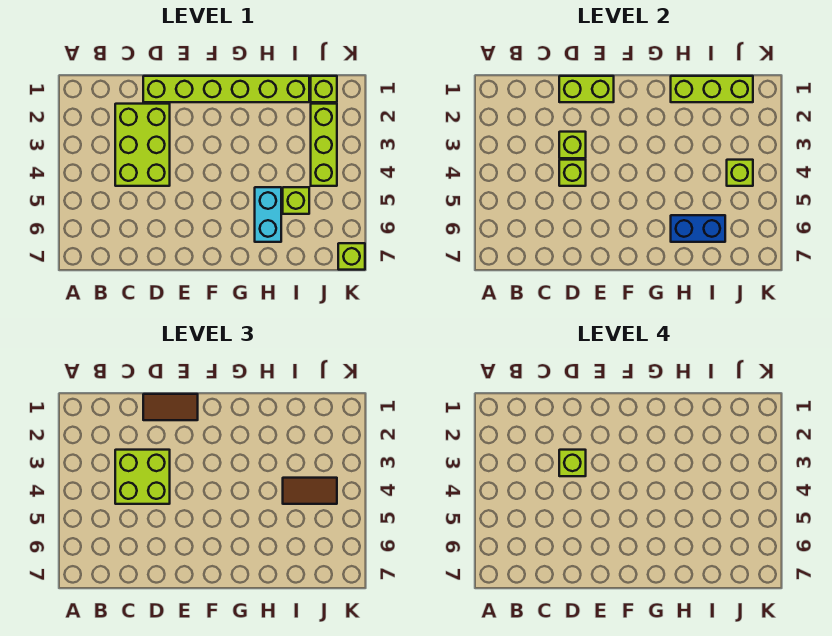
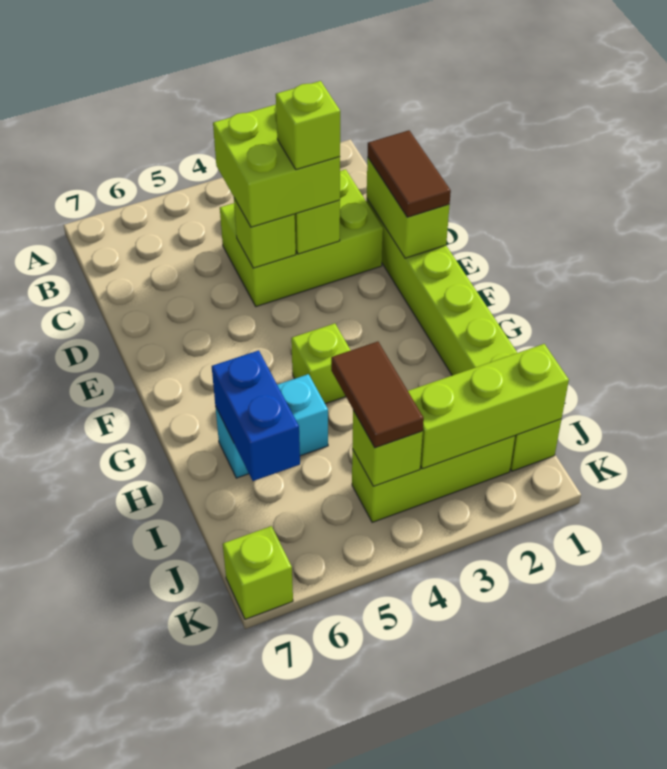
lime 1x3 brick [671,76,753,102] -> lime 1x3 brick turned to [408,344,569,469]
lime 1x1 brick [283,187,309,214] -> lime 1x1 brick moved to [291,323,351,404]

